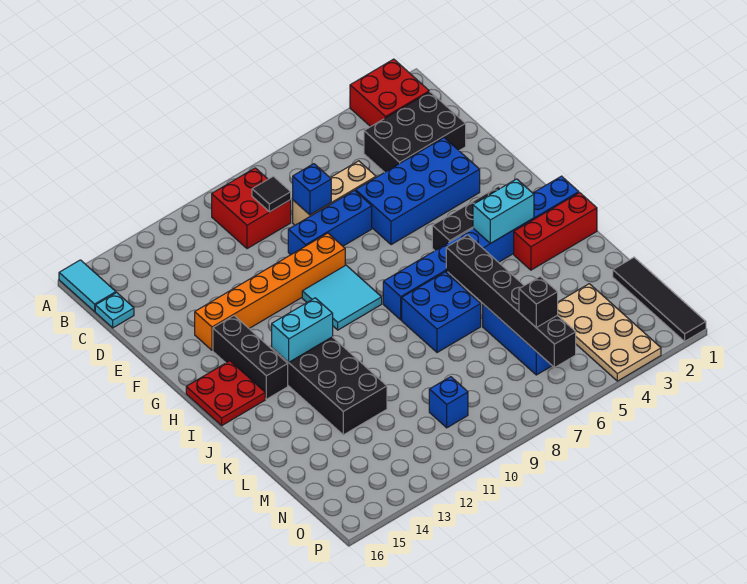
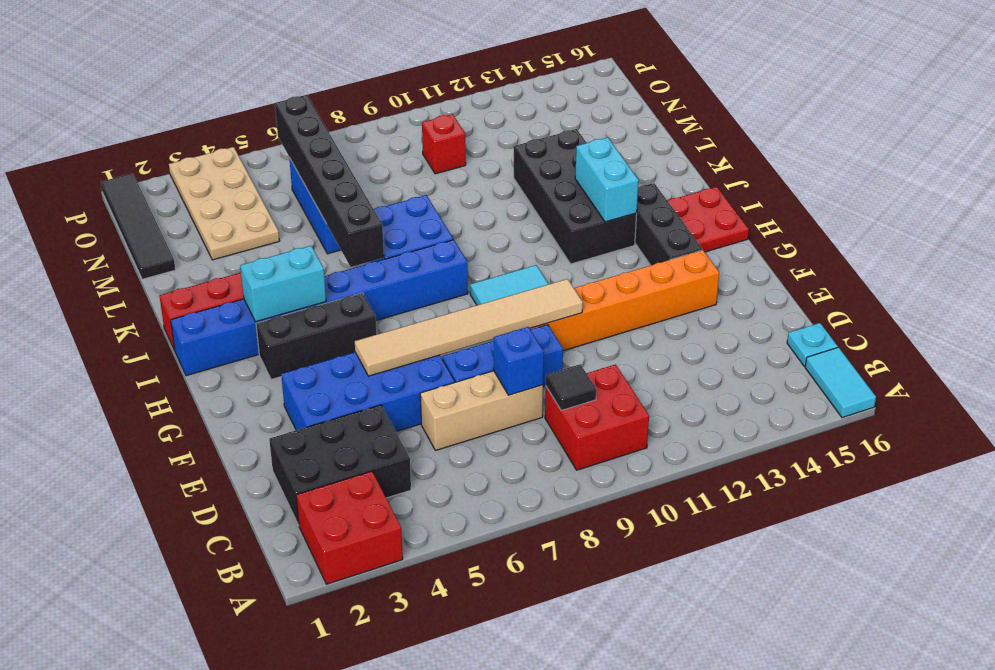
none -> tan 1x6 tile [355,279,583,376]
cyan 1x2 brick [272,298,333,362] -> cyan 1x2 brick turned to [575,137,639,222]
black 1x1 brick [519,276,558,327] -> none
blue 1x1 brick [429,377,468,428] -> red 1x1 brick [422,114,466,174]

